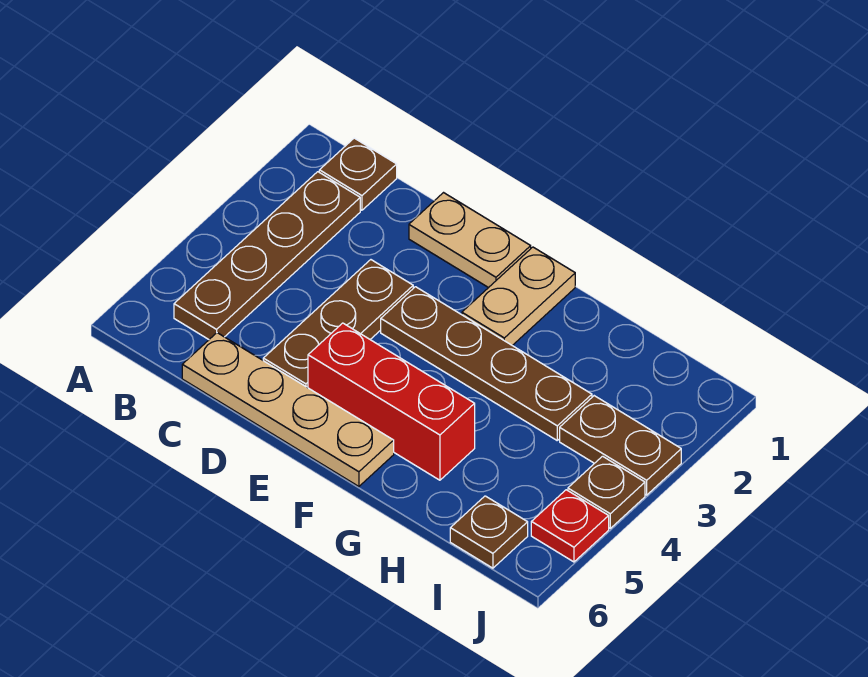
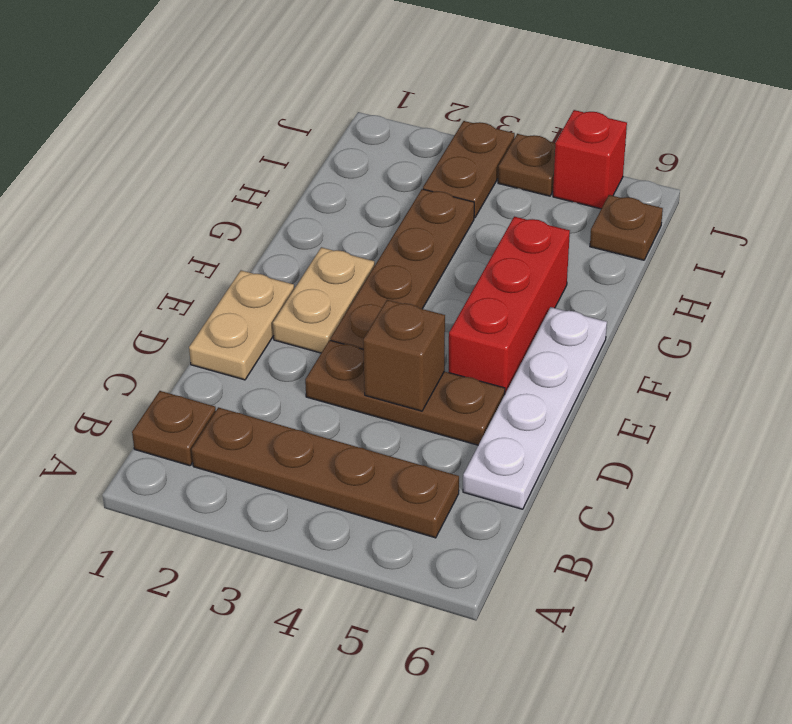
tan 1x4 plate [182,333,394,486] -> white 1x4 plate [463,307,607,509]
none -> brown 1x1 brick [363,300,445,411]
tan 1x2 plate [462,247,575,345] -> tan 1x2 plate turned to [273,247,375,353]
red 1x1 plate [531,490,609,562] -> red 1x1 brick [553,110,627,209]

